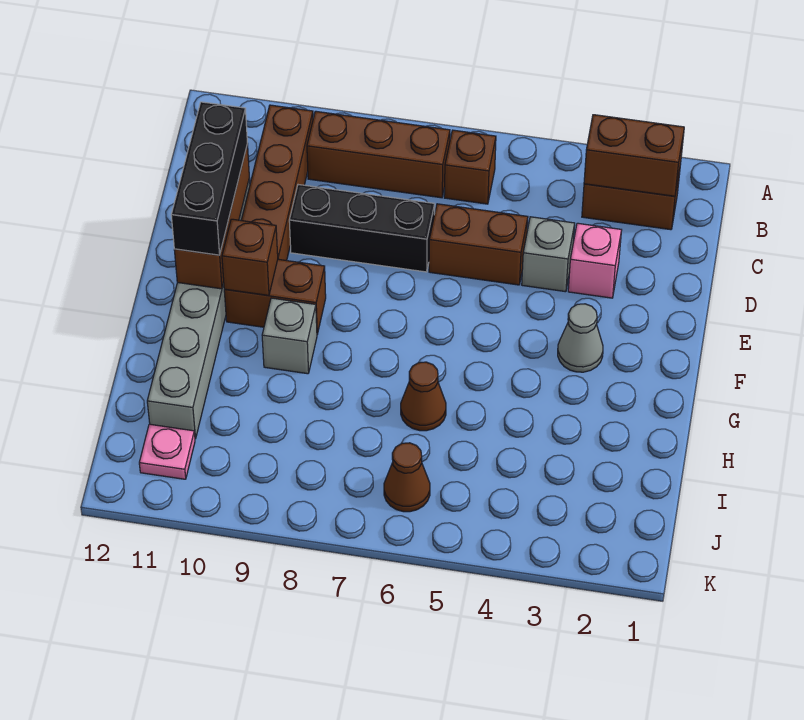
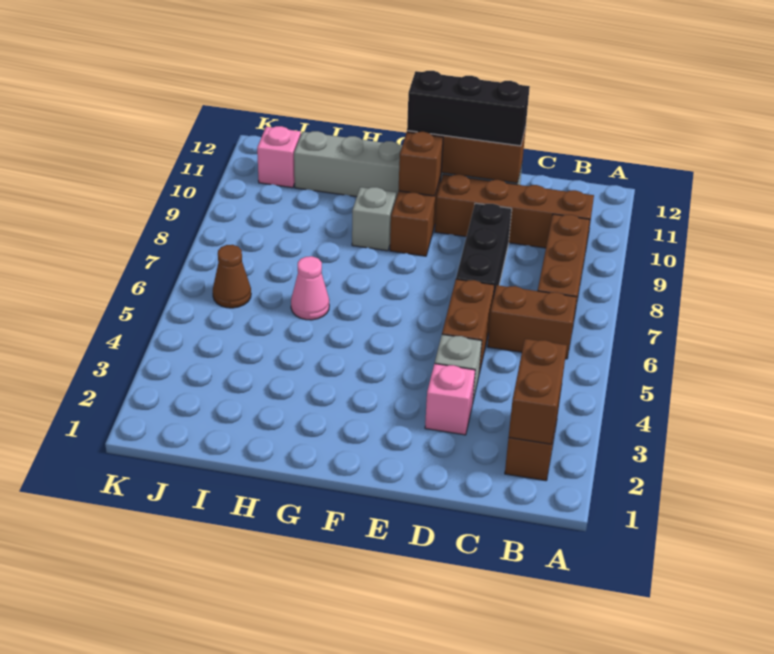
brown 1x1 brick [444,130,496,204] -> brown 1x2 brick [488,285,577,359]
grey 1x1 cone [558,304,603,372] -> none
brown 1x1 cone [401,362,446,431] -> pink 1x1 cone [291,256,329,320]
pink 1x1 plate [139,424,195,479] -> pink 1x1 brick [257,126,301,188]

